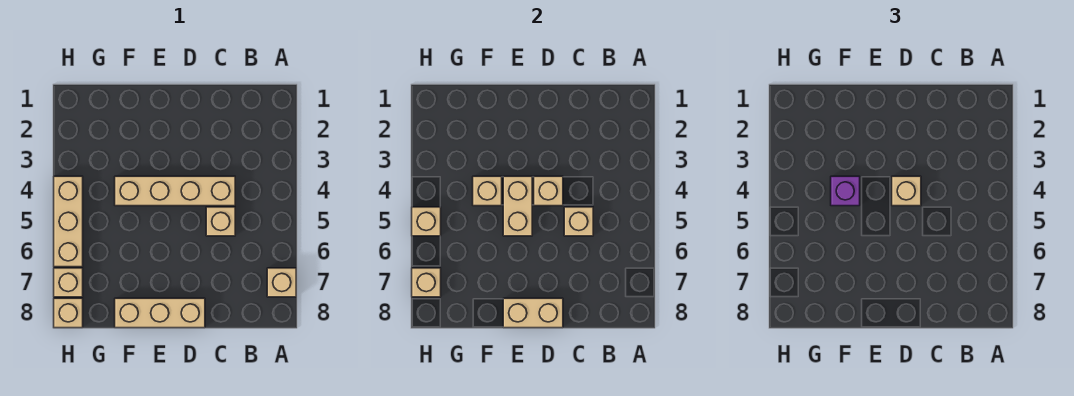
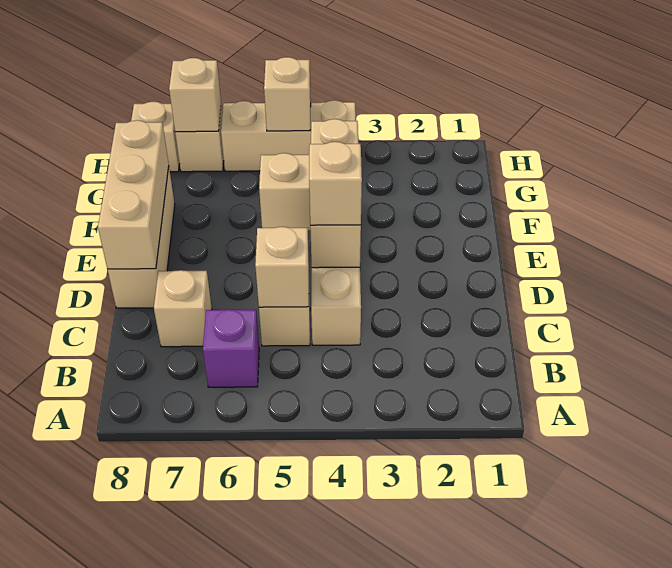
tan 1x1 brick [267,268,296,297] -> tan 1x1 brick moved to [154,270,212,347]
tan 1x2 brick [503,298,563,328] -> tan 1x3 brick [98,120,169,269]
purple 1x1 brick [831,176,860,206] -> purple 1x1 brick moved to [203,310,259,387]

